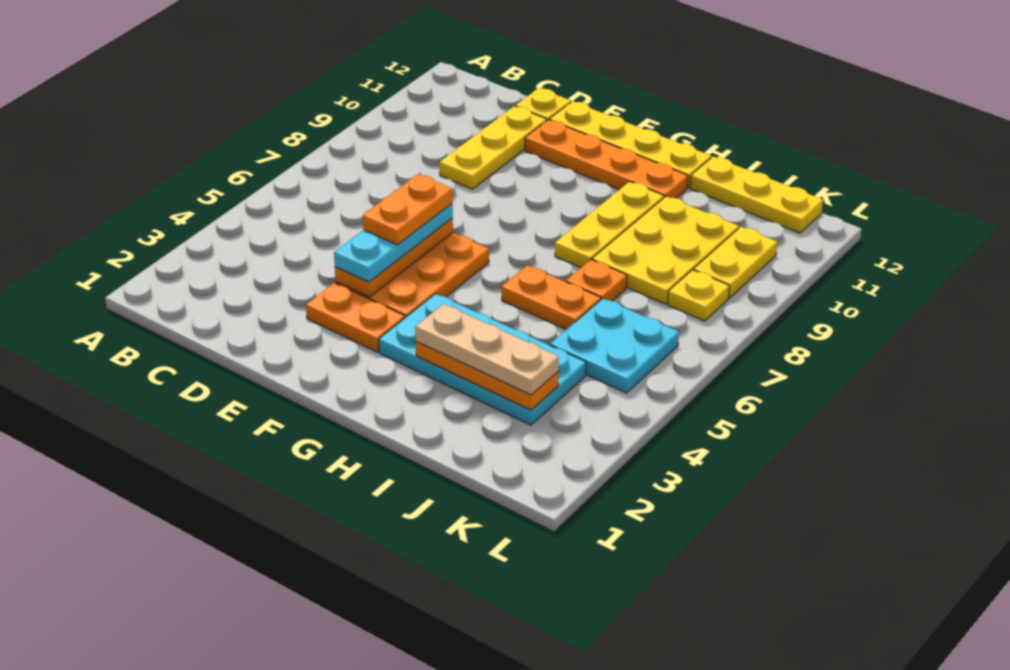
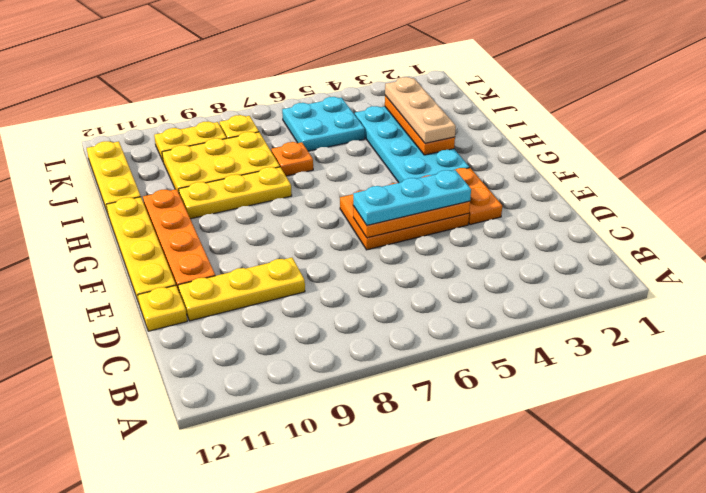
orange 1x2 plate [363,174,452,245] -> none
orange 1x2 plate [502,265,601,330] -> none

